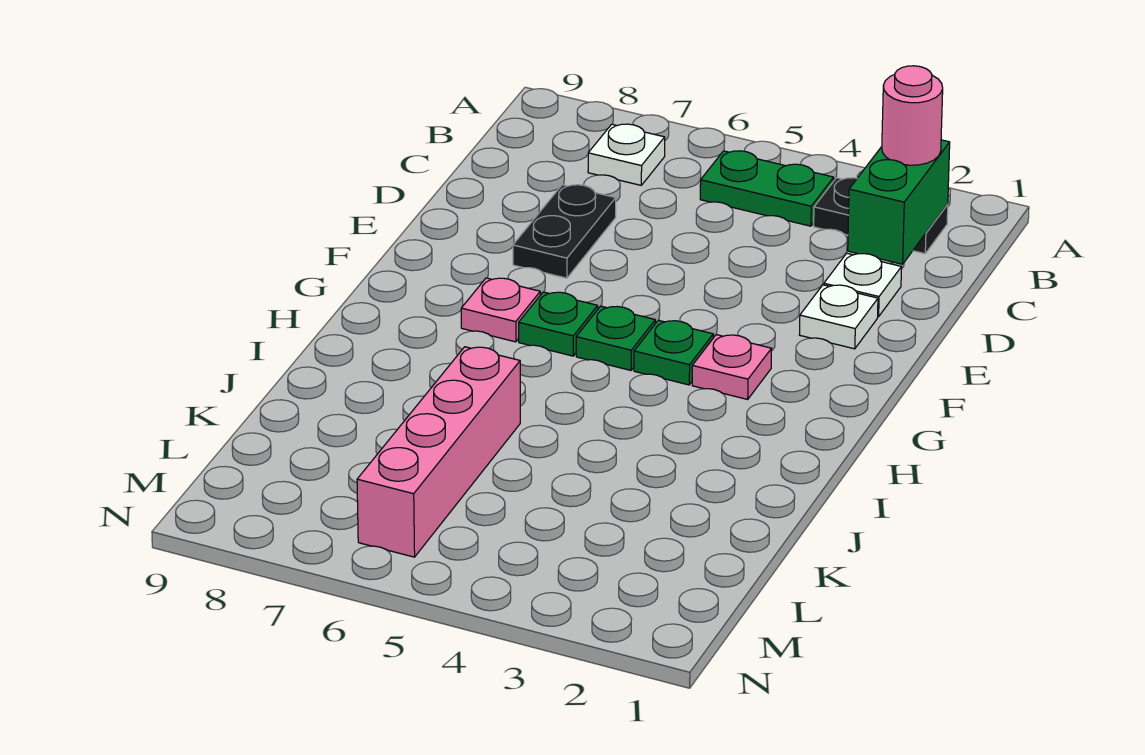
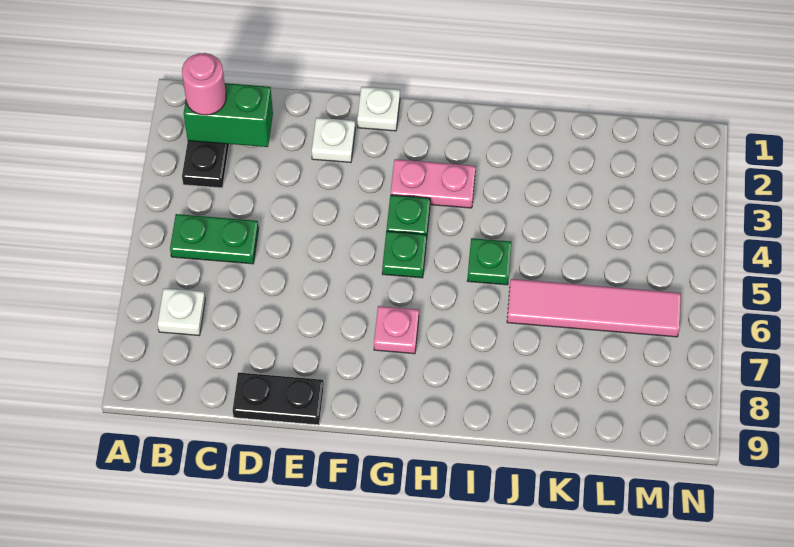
green 1x2 plate [700,151,834,226] -> green 1x2 plate turned to [170,214,258,264]
white 1x1 plate [824,253,902,317] -> white 1x1 plate moved to [357,87,400,131]
black 1x2 plate [513,185,616,278] -> black 1x2 plate moved to [233,373,324,425]
pink 1x1 plate [692,335,772,399] -> pink 1x2 plate [391,159,475,208]
green 1x1 plate [519,292,598,356] -> green 1x1 plate moved to [467,238,511,285]
pink 1x4 brick [357,347,520,557] -> pink 1x4 tile [507,279,681,337]

